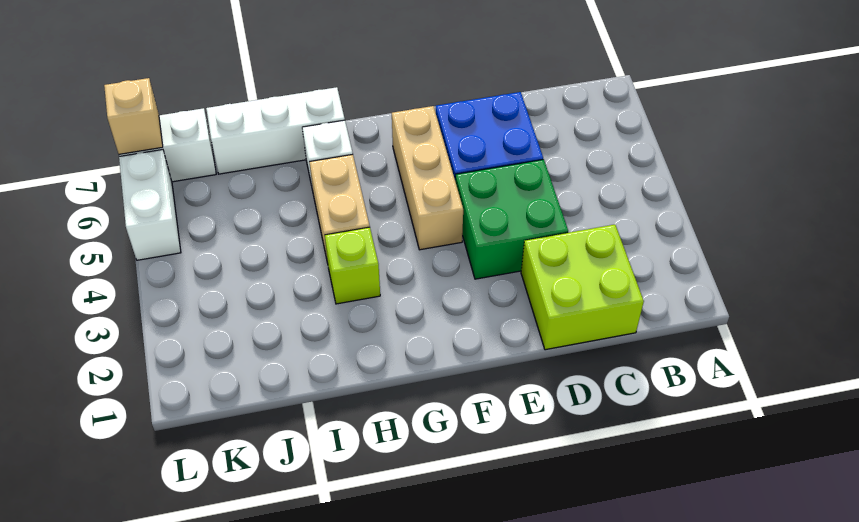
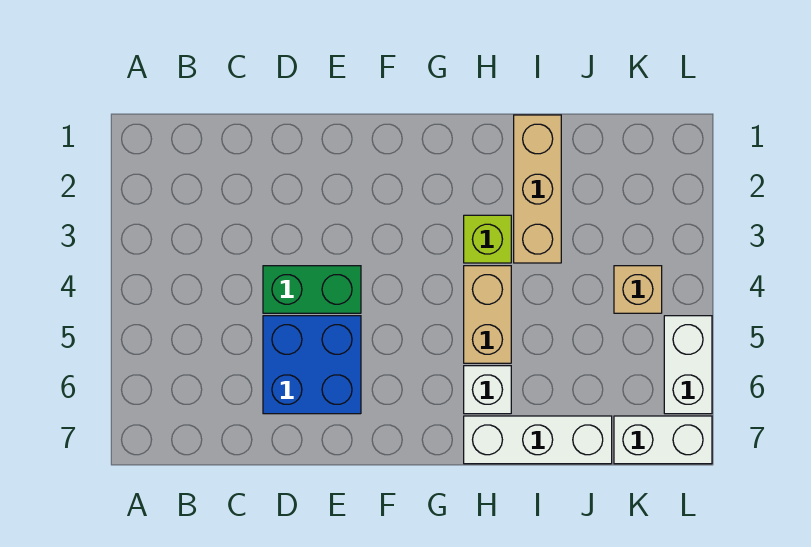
lime 2x2 brick [521,225,644,350] -> none
green 2x2 brick [455,159,568,279] -> green 1x2 brick [263,266,361,313]
tan 1x3 brick [392,106,463,250] -> tan 1x3 brick moved to [514,115,561,263]
tan 1x1 brick [104,78,163,154] -> tan 1x1 brick moved to [614,266,662,313]

